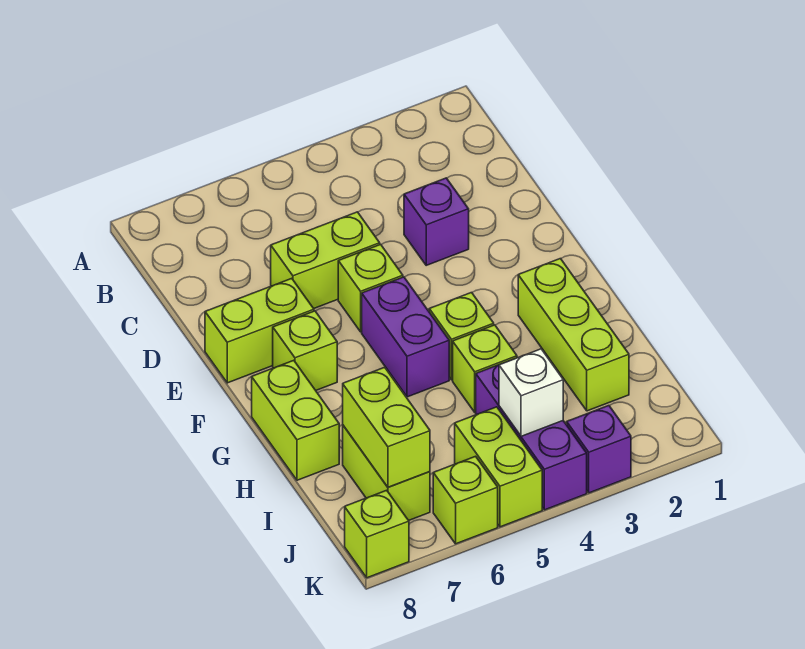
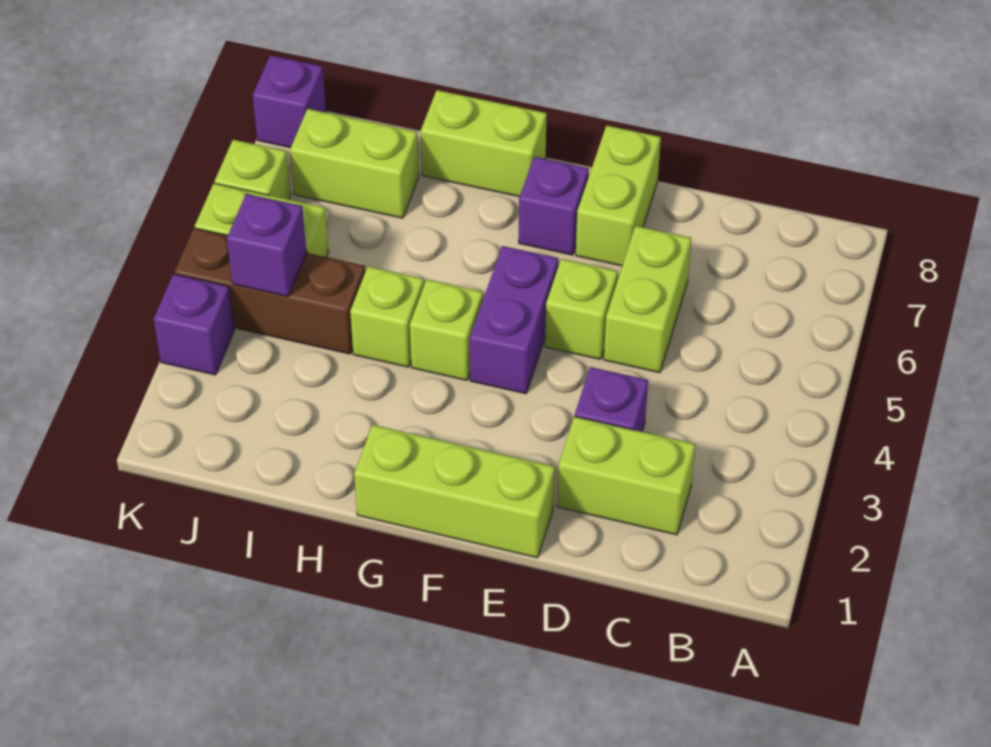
purple 1x2 brick [362,277,449,397] -> purple 1x2 brick turned to [470,246,558,394]
lime 1x1 brick [273,311,337,390] -> purple 1x1 brick [519,157,589,255]
lime 1x3 brick [518,259,629,411] -> lime 1x3 brick moved to [354,425,555,558]
purple 1x3 brick [476,358,587,510] -> brown 1x3 brick [175,228,365,354]
lime 1x2 brick [343,367,430,487] -> lime 1x2 brick moved to [557,416,695,535]
white 1x1 brick [499,349,563,436] -> purple 1x1 brick [227,194,306,296]
lime 1x1 brick [345,490,409,578] -> purple 1x1 brick [253,55,326,148]

